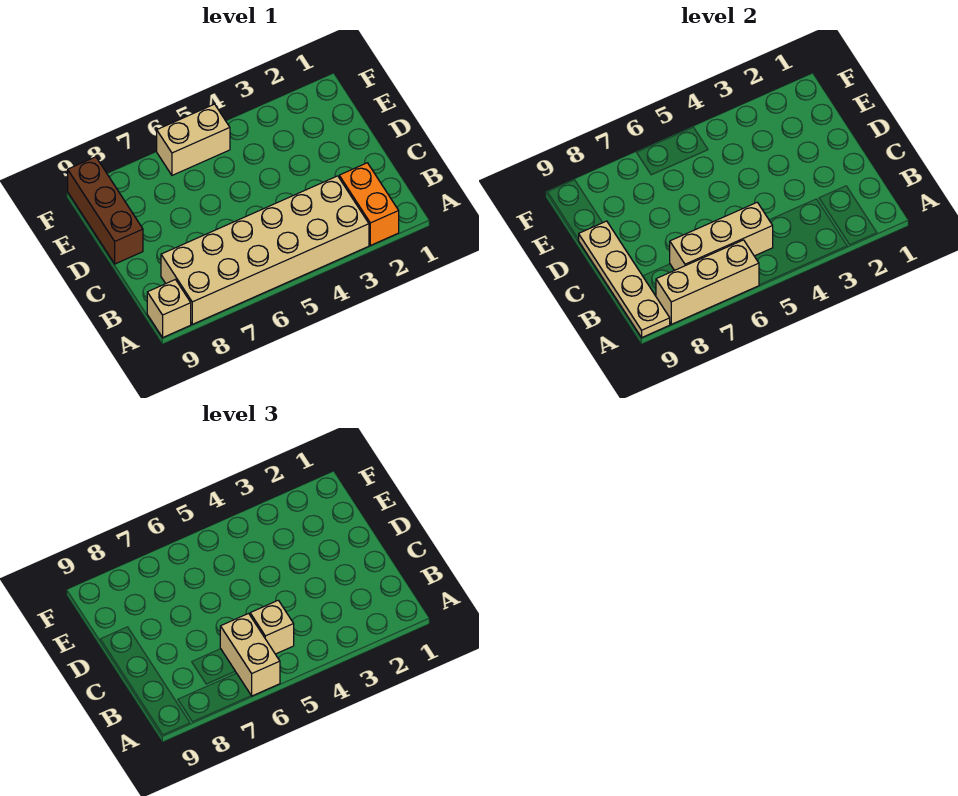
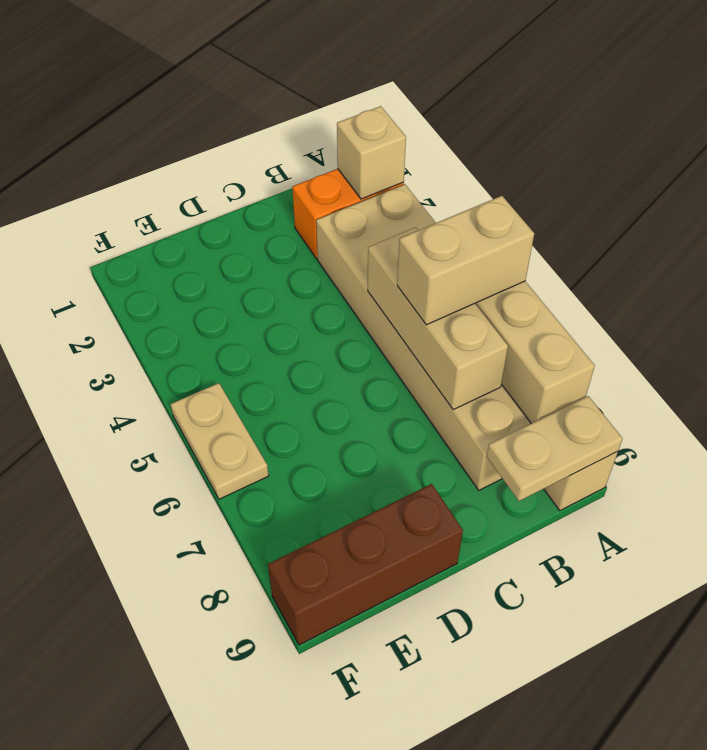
tan 1x4 plate [579,221,670,337] -> tan 1x2 plate [487,396,622,501]
tan 1x1 brick [250,600,294,654] -> tan 1x1 brick moved to [337,106,406,199]
tan 1x2 brick [157,104,230,175] -> tan 1x2 plate [170,383,269,499]

